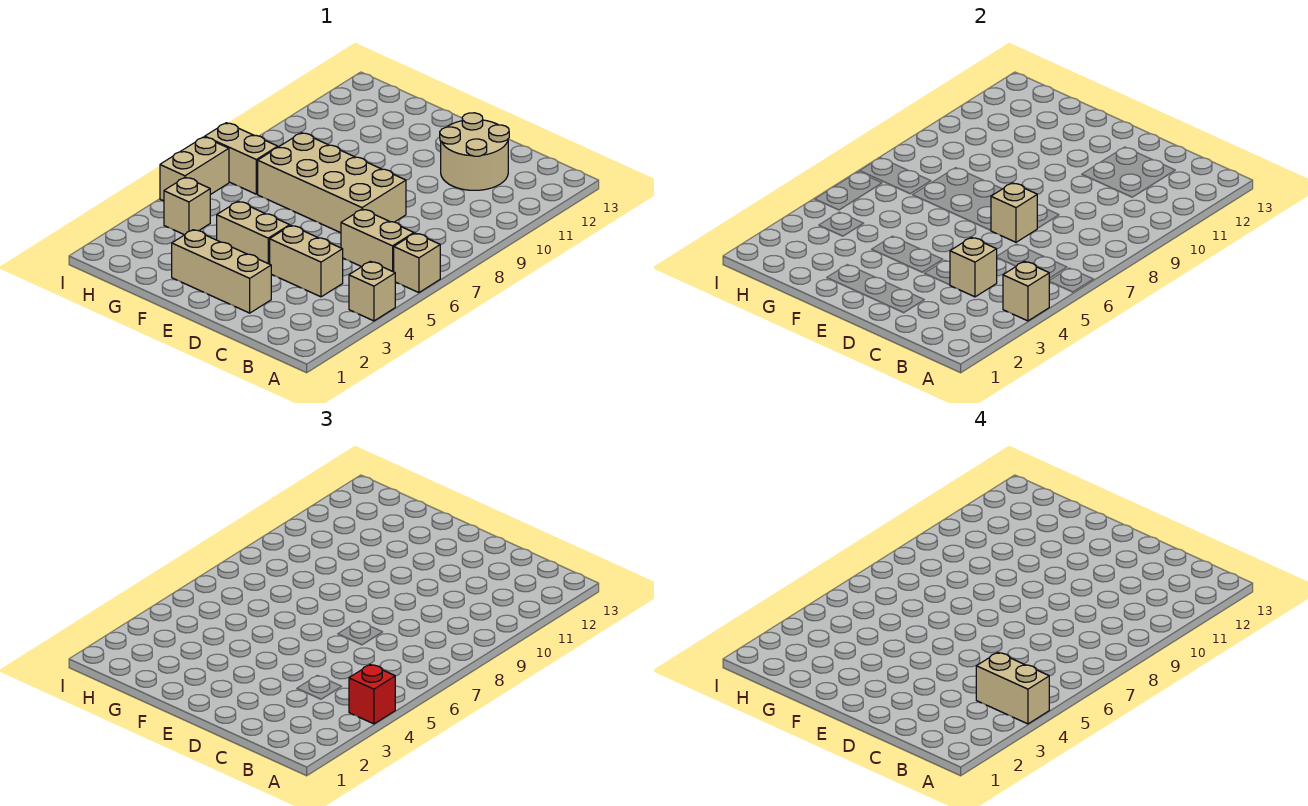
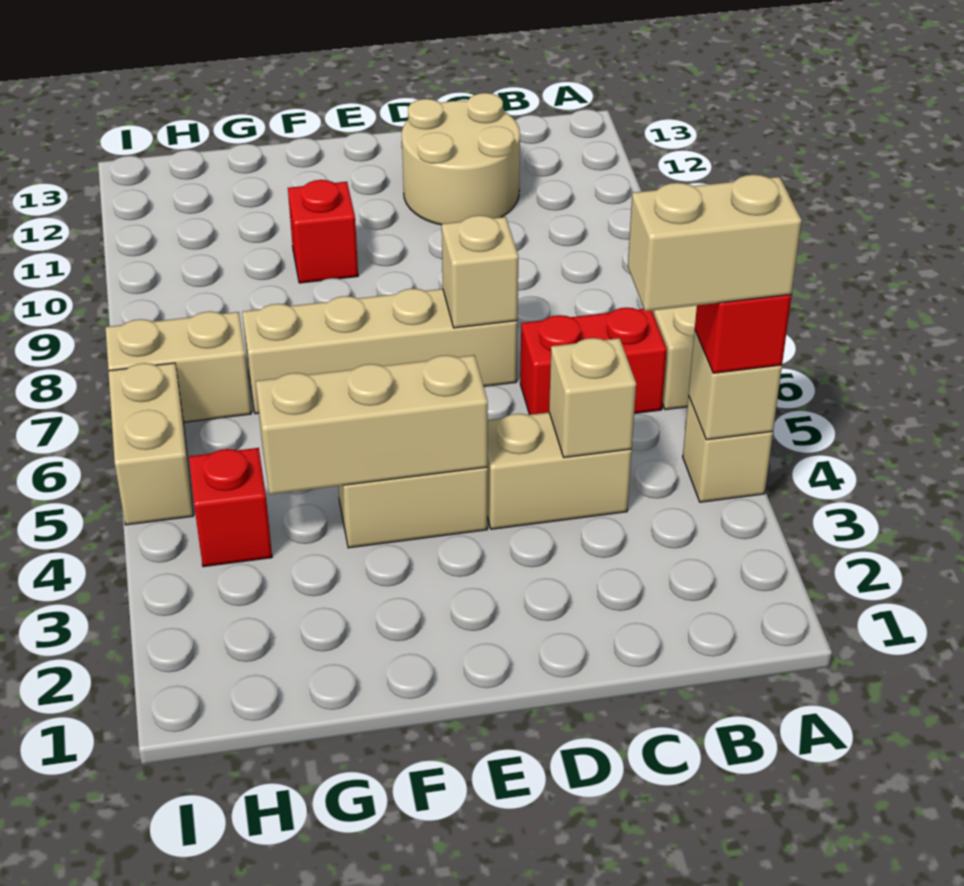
tan 1x2 brick [341,209,414,272] -> red 1x2 brick [520,308,667,415]
tan 1x3 brick [172,230,271,313] -> tan 1x3 brick moved to [256,355,488,494]
tan 2x4 brick [258,133,406,233] -> tan 1x4 brick [242,289,517,414]
none -> red 1x1 brick [288,180,358,283]
tan 1x1 brick [164,177,210,235] -> red 1x1 brick [189,448,272,567]

